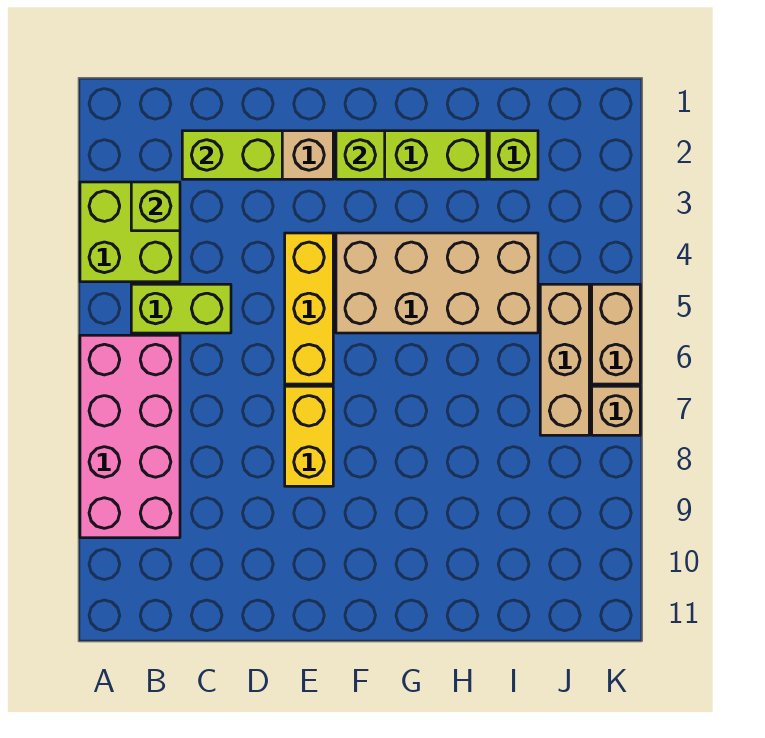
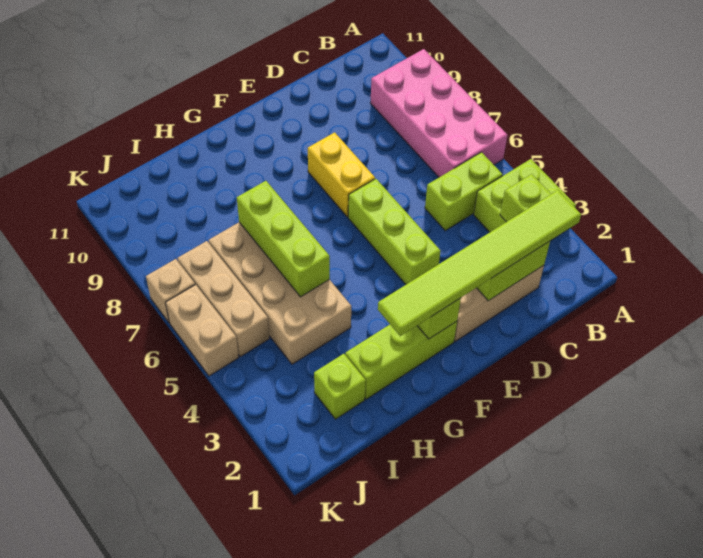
none -> lime 1x6 tile [378,190,581,336]
yellow 1x3 brick [285,233,333,384] -> lime 1x3 brick [348,179,440,284]
tan 2x4 brick [336,233,538,333] -> tan 2x4 brick turned to [209,222,351,364]
none -> lime 1x3 brick [237,181,330,297]

